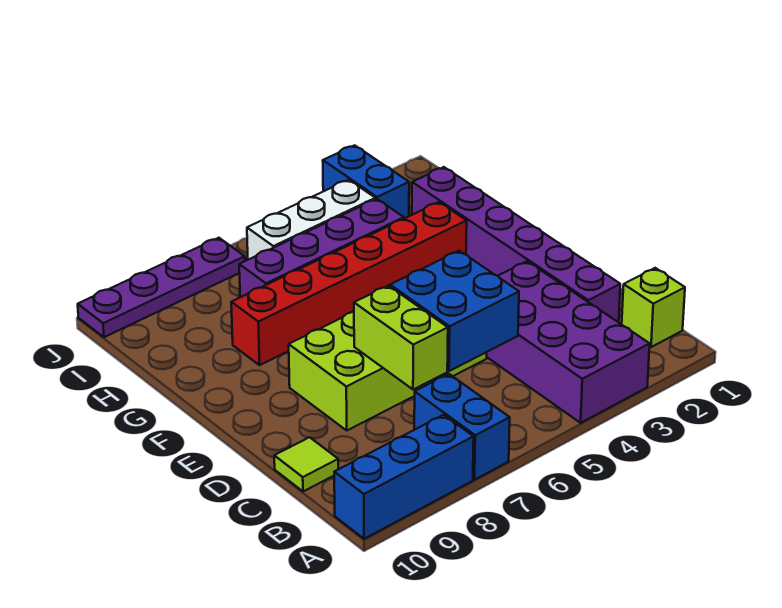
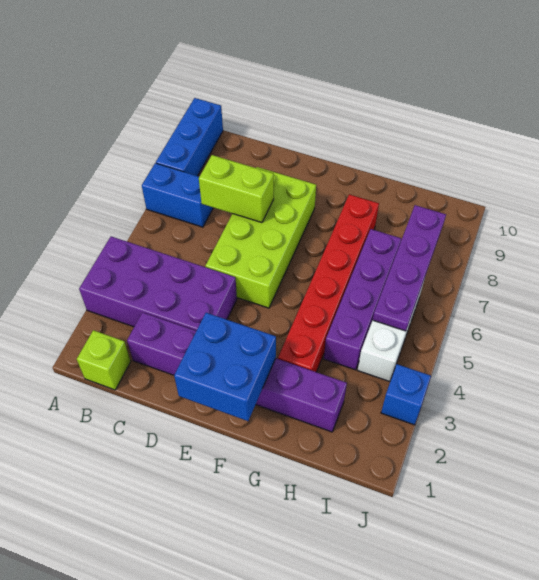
blue 2x2 brick [390,251,519,371] -> blue 2x2 brick moved to [174,313,276,421]
lime 1x1 tile [274,437,338,491] -> none
blue 1x2 brick [323,145,409,219] -> blue 1x1 brick [381,364,431,425]
purple 1x4 plate [78,238,245,337] -> purple 1x4 plate moved to [373,205,446,331]

